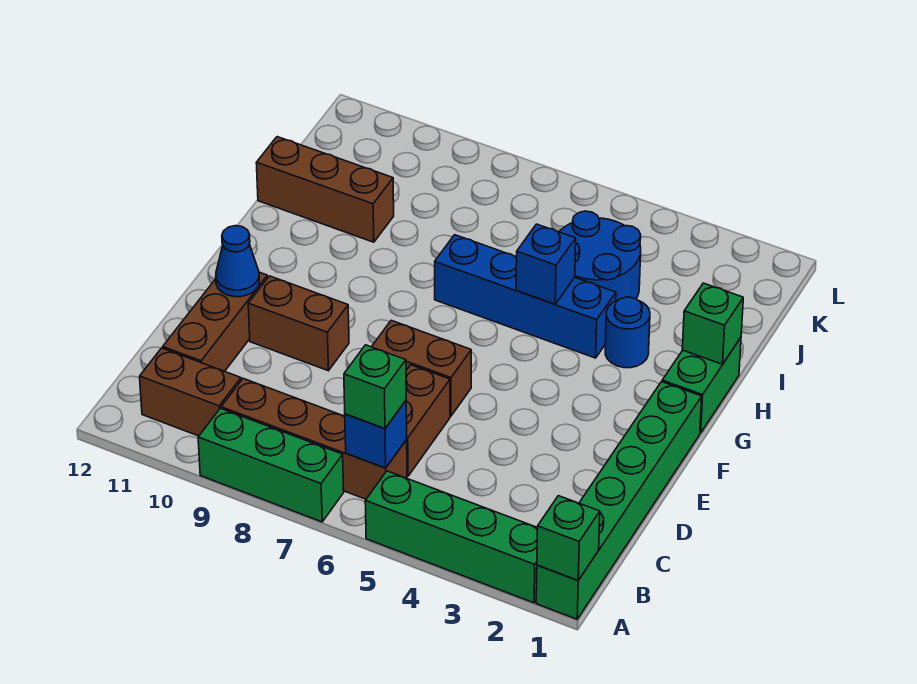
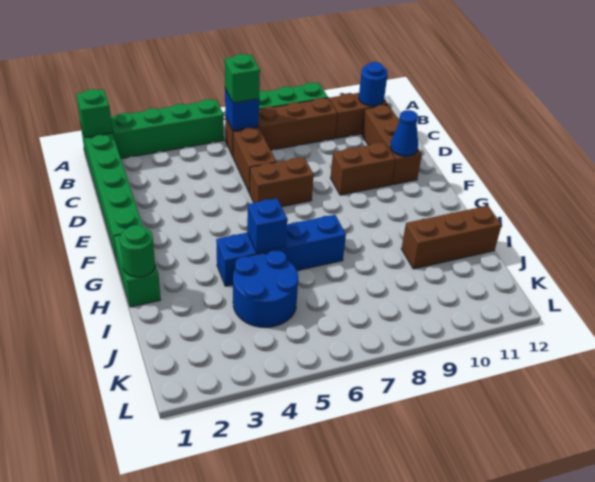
green 1x1 brick [682,283,743,364] -> green 1x1 round brick [120,225,155,277]
blue 1x1 round brick [605,297,650,368] -> blue 1x1 round brick moved to [359,62,388,106]

